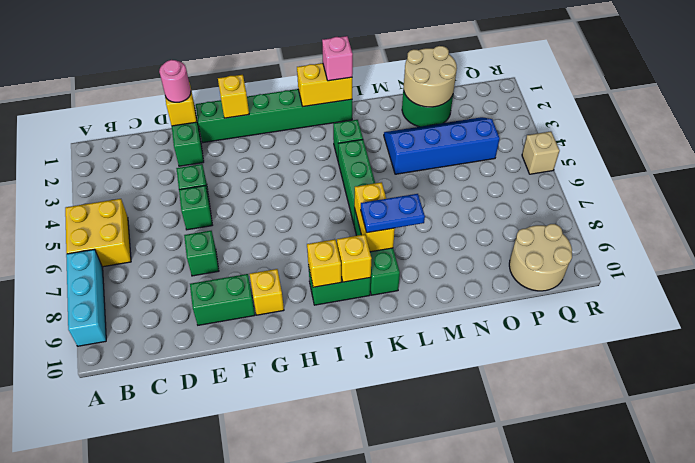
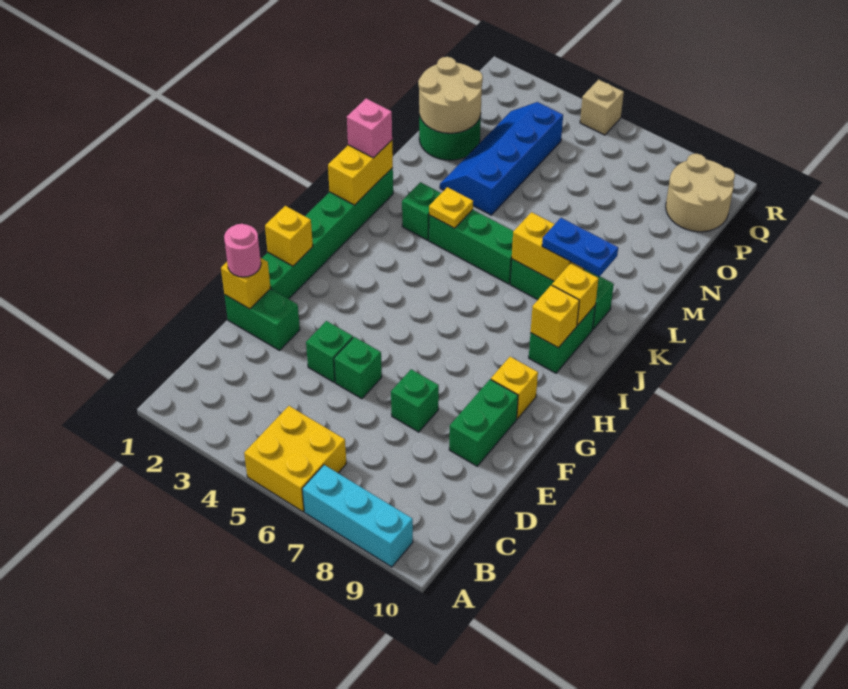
none -> yellow 1x1 plate [429,187,473,228]
blue 1x2 plate [361,194,425,233] -> blue 1x2 plate turned to [542,218,618,277]

